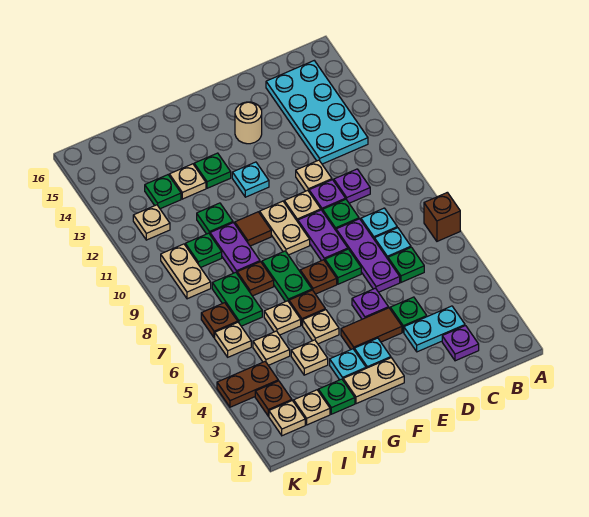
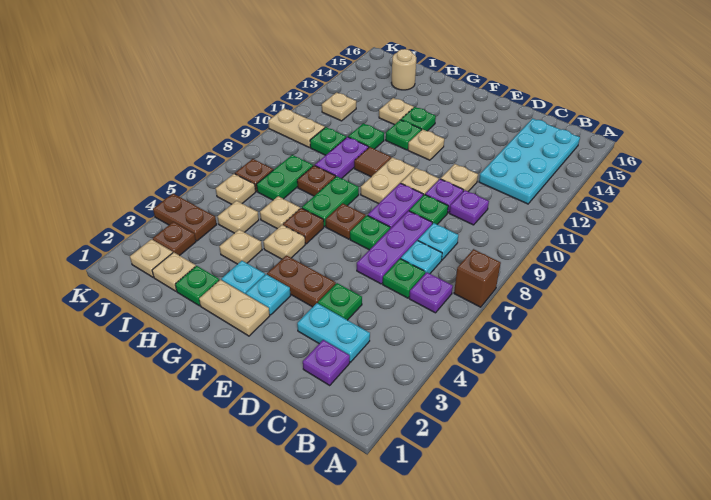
brown 1x2 tile [341,308,402,349] -> brown 1x2 plate [267,255,336,307]
purple 1x1 plate [352,288,389,319] -> purple 1x1 plate moved to [409,272,453,313]
tan 1x1 round brick [235,102,262,144] -> tan 1x1 round brick moved to [391,49,416,90]
cyan 1x1 plate [232,162,269,197] -> tan 1x1 plate [408,129,444,160]
green 1x1 plate [145,175,181,209] -> green 1x1 plate moved to [386,120,421,150]
tan 1x2 plate [161,244,211,299] -> tan 1x2 plate turned to [268,108,325,147]

